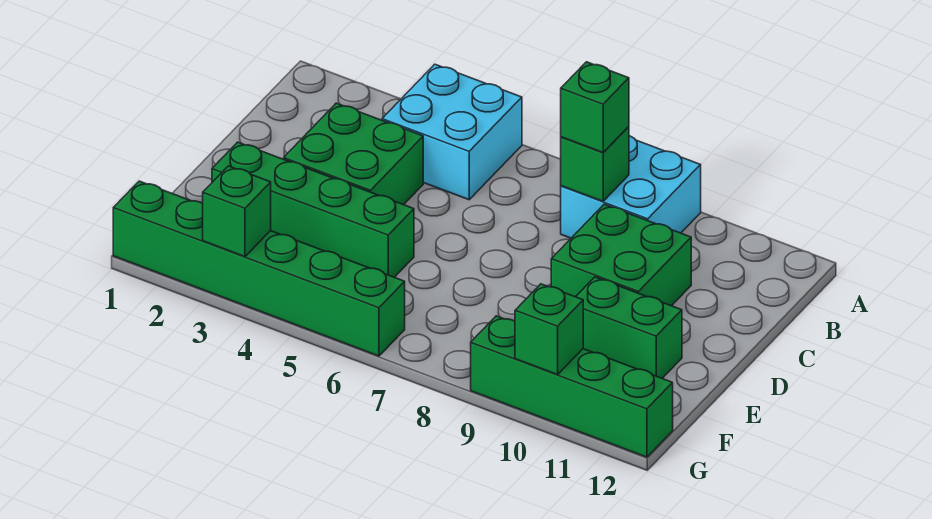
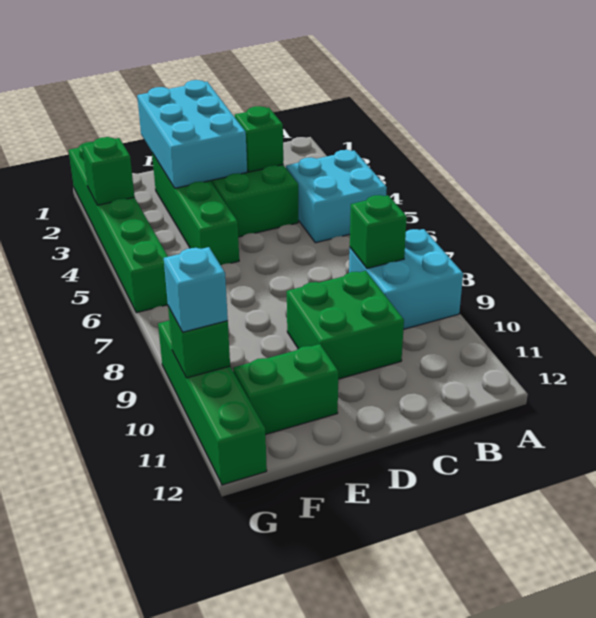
green 1x1 brick [561,62,629,152] -> green 1x1 brick moved to [235,106,283,172]
none -> cyan 2x3 brick [137,80,247,188]
green 1x2 brick [576,277,682,378] -> green 1x2 brick turned to [233,344,338,434]
none -> cyan 1x1 brick [164,247,228,332]

